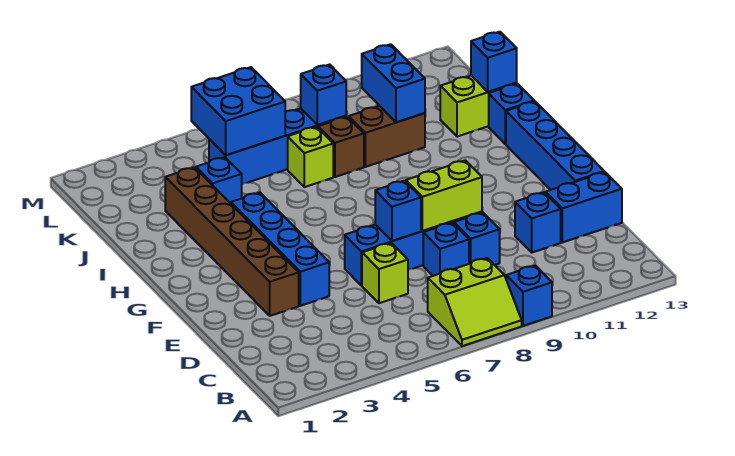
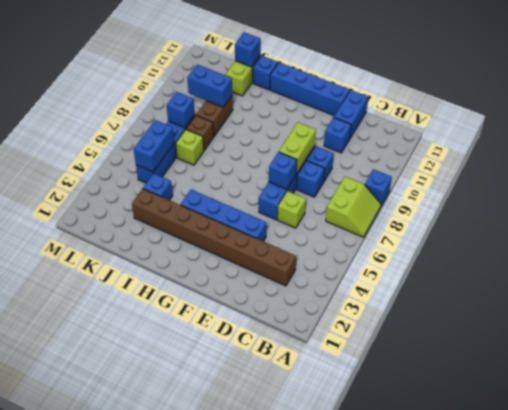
brown 1x6 brick [165,167,299,316] -> brown 1x8 brick [132,189,296,286]
blue 2x2 brick [191,67,285,155] -> blue 1x2 brick [134,120,174,172]

